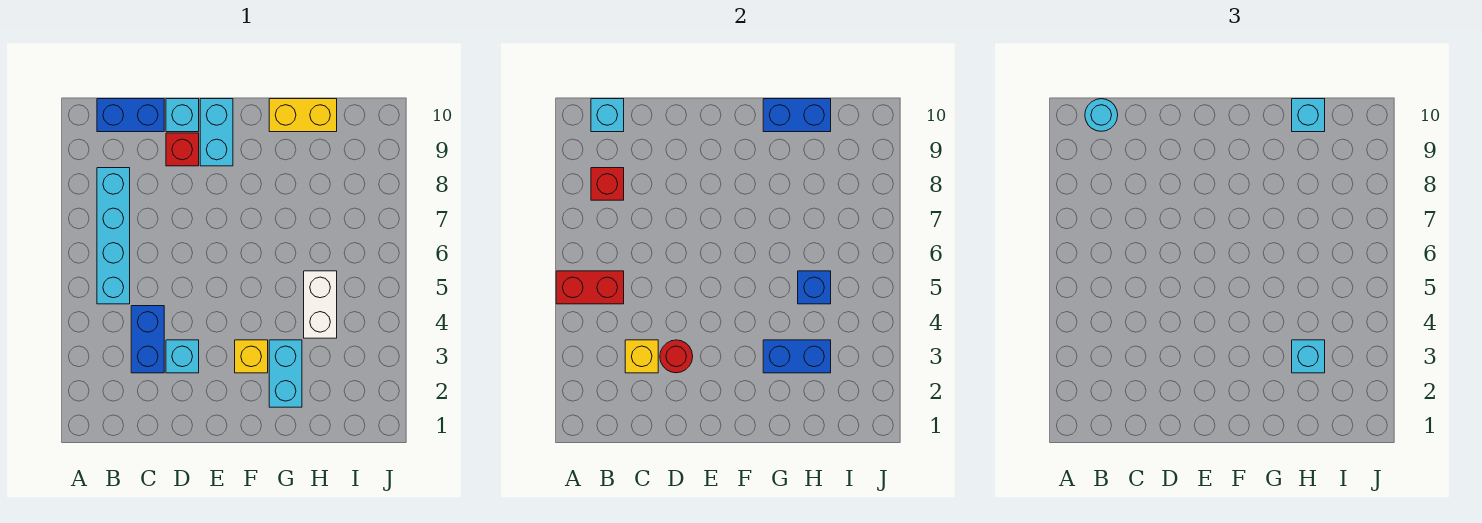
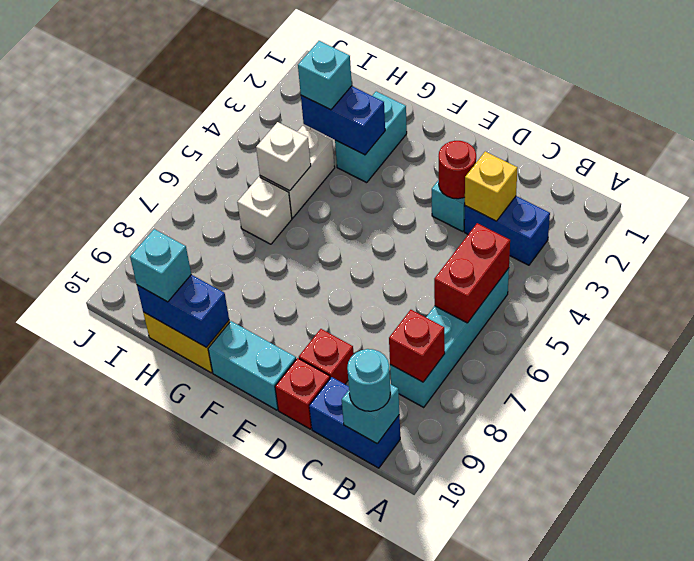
red 1x2 brick [556,271,624,304] -> red 1x2 brick turned to [434,223,510,323]
blue 1x2 brick [131,306,164,373] -> blue 1x2 brick turned to [464,196,550,265]
cyan 1x1 brick [166,99,199,132] -> red 1x1 brick [275,358,330,429]
cyan 1x2 brick [200,99,233,166] -> cyan 1x2 brick turned to [208,321,296,410]
yellow 1x1 brick [235,340,268,373] -> none
blue 1x1 brick [798,271,831,304] -> white 1x1 brick [256,122,311,191]
none -> white 1x1 brick [237,177,292,244]

